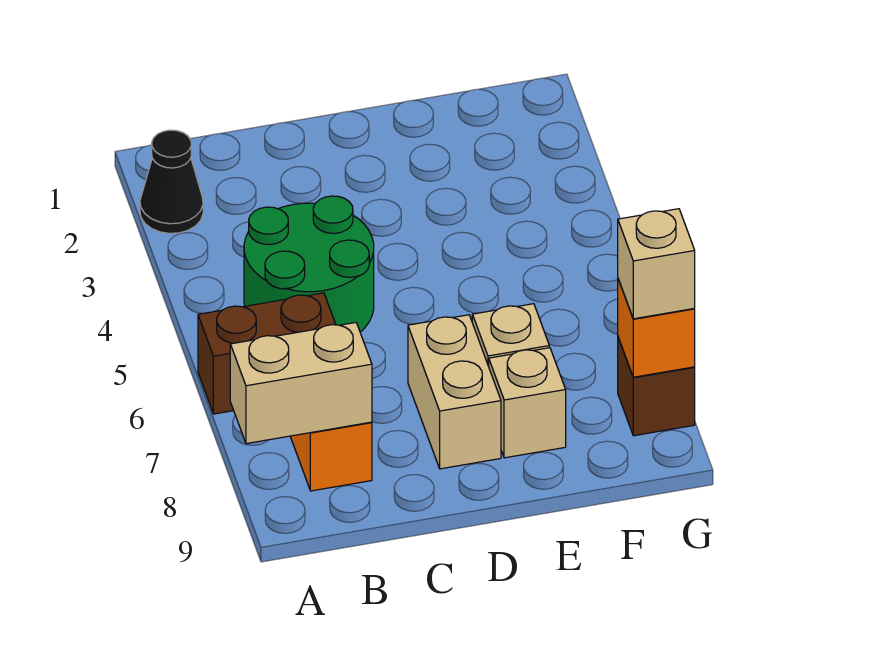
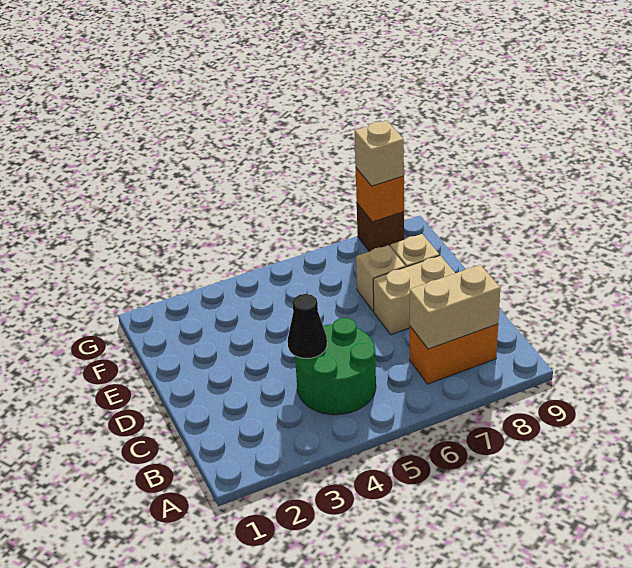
black 1x1 cone [140,130,203,233] -> black 1x1 cone moved to [288,294,327,358]
brown 1x2 brick [198,293,336,414] -> none
tan 1x2 brick [230,323,372,444] -> tan 1x2 brick turned to [410,265,500,349]

